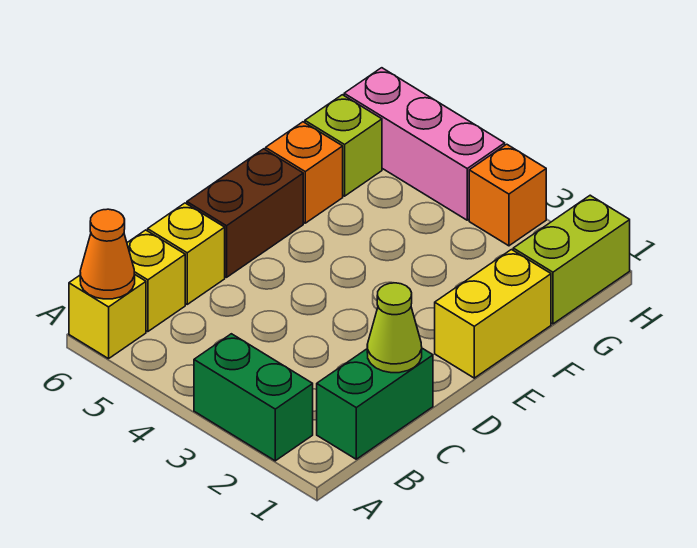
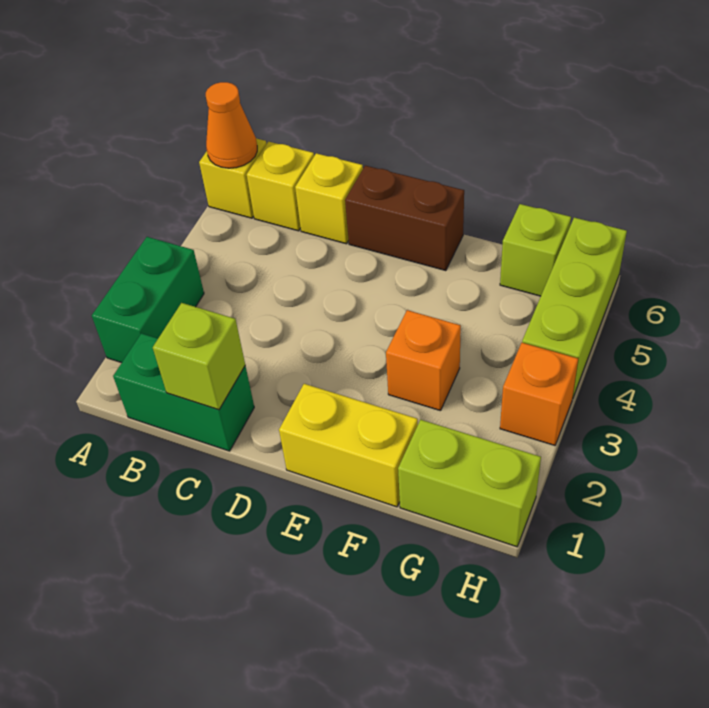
lime 1x1 cone [367,283,422,373] -> lime 1x1 brick [153,303,245,410]
orange 1x1 brick [266,122,343,223] -> orange 1x1 brick moved to [386,310,461,411]
pink 1x3 brick [344,68,505,220] -> lime 1x3 brick [522,218,627,399]

